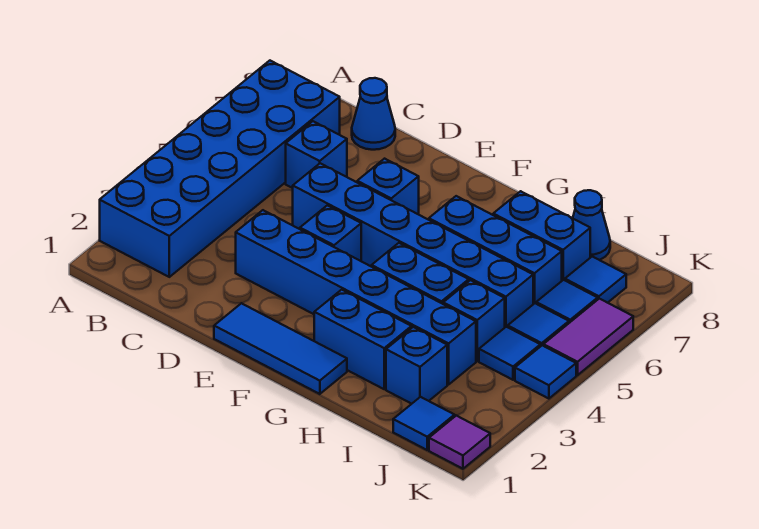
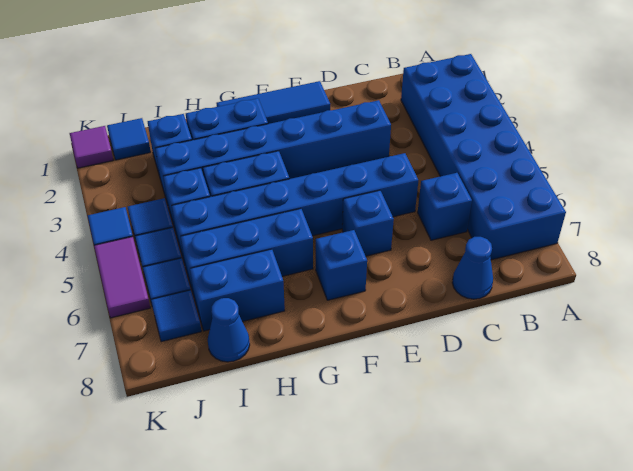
blue 1x1 brick [300,205,361,261] -> blue 1x1 brick moved to [316,230,367,300]

